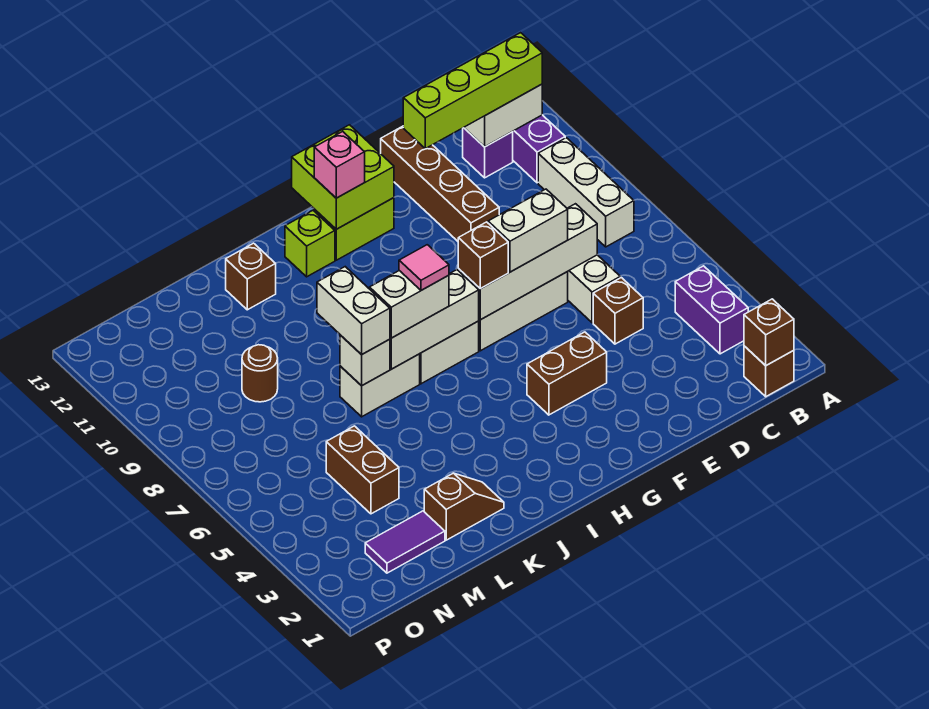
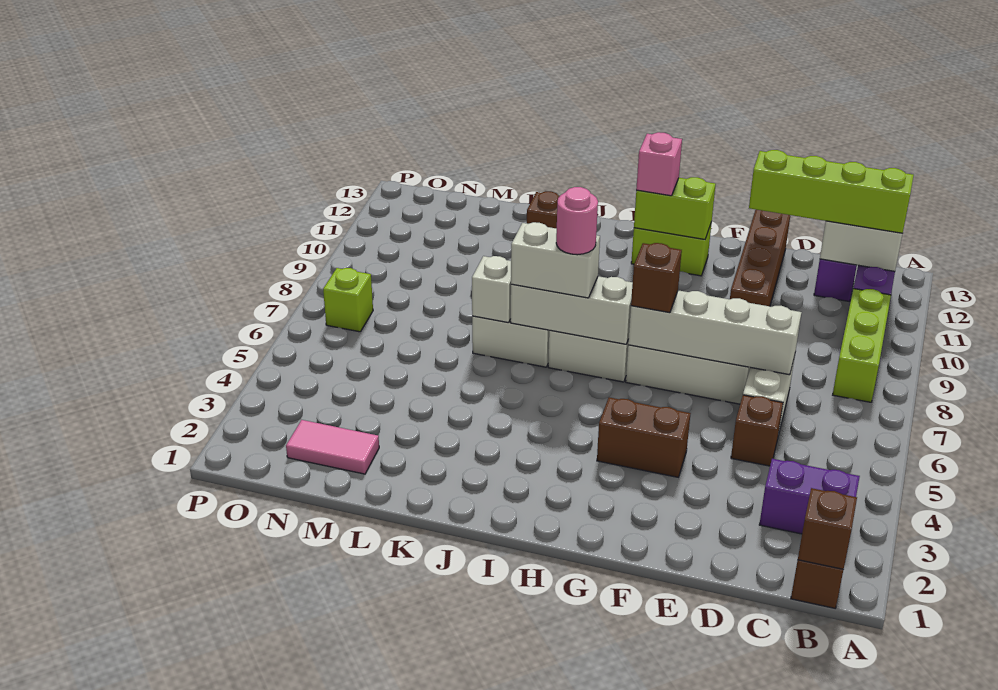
purple 1x2 brick [675,266,748,354] -> purple 1x2 brick turned to [759,459,860,534]
white 1x3 brick [538,138,634,247] -> lime 1x3 brick [833,289,891,402]
white 1x2 brick [488,189,568,272] -> none
lime 2x2 brick [292,125,394,229] -> lime 1x2 brick [634,177,716,239]
pink 1x1 tile [399,245,449,290] -> pink 1x1 round brick [556,187,598,255]
lime 1x1 brick [285,210,335,277] -> lime 1x1 brick moved to [323,268,373,332]
brown 1x2 slope [424,473,504,540] -> none
white 1x2 brick [317,267,390,355] -> none
purple 1x2 tile [365,511,445,573] -> pink 1x2 tile [286,420,379,474]
brown 1x2 brick [326,426,399,514] -> none
brown 1x1 round brick [242,345,278,402] -> none

